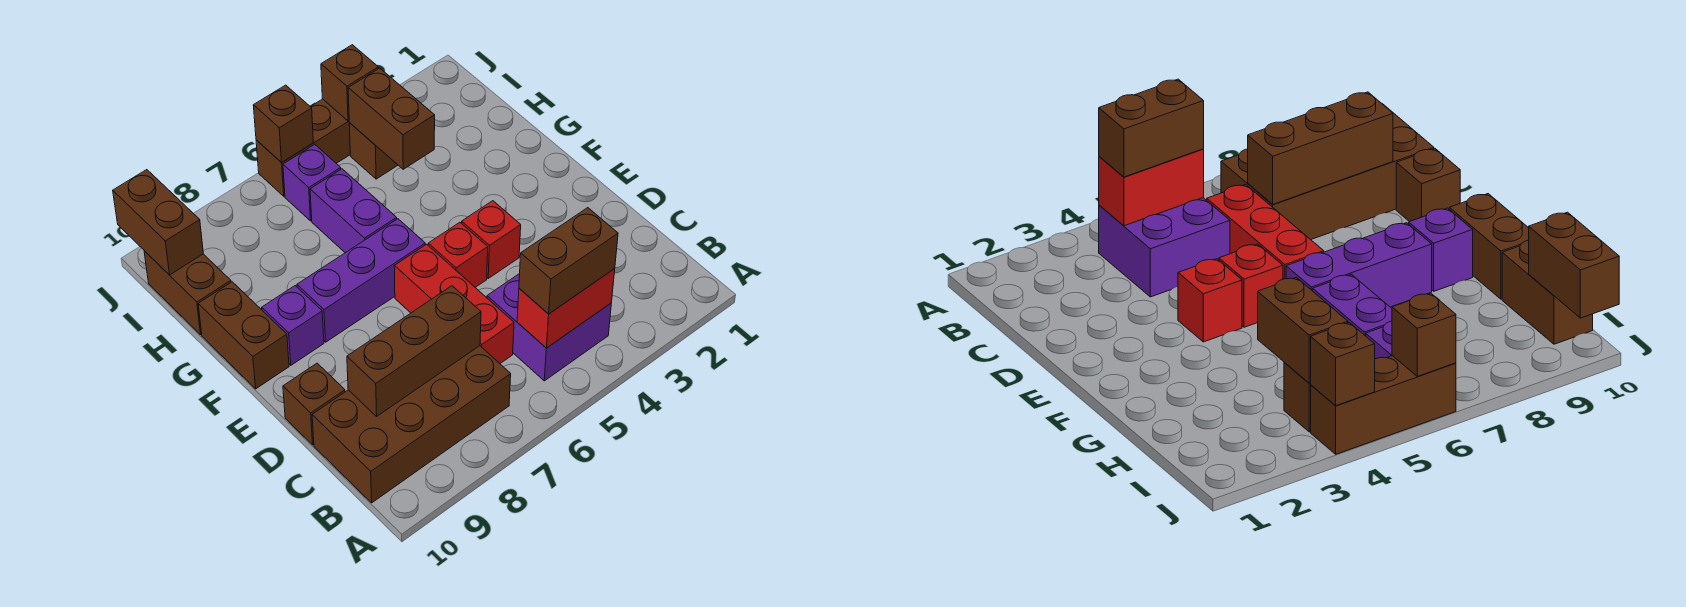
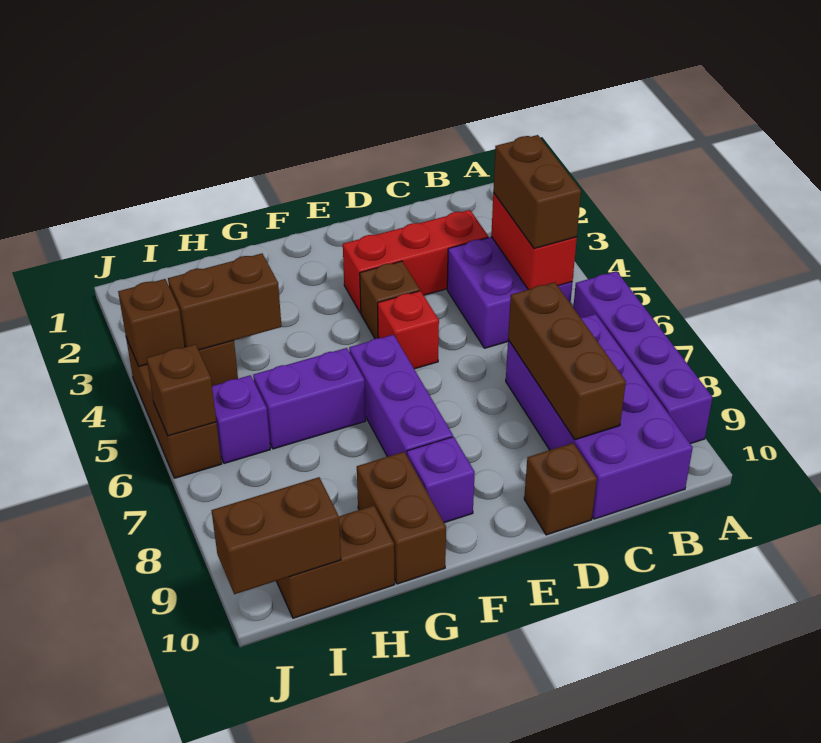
none -> purple 1x4 brick [573,271,713,444]
brown 2x4 brick [312,346,511,503] -> purple 2x4 brick [506,314,693,519]
red 1x3 brick [394,244,514,363] -> red 1x3 brick moved to [343,210,488,313]
red 1x1 brick [462,201,521,278] -> brown 1x1 brick [360,261,420,339]
brown 1x2 brick [198,282,289,389] -> brown 1x2 brick turned to [357,452,446,584]

